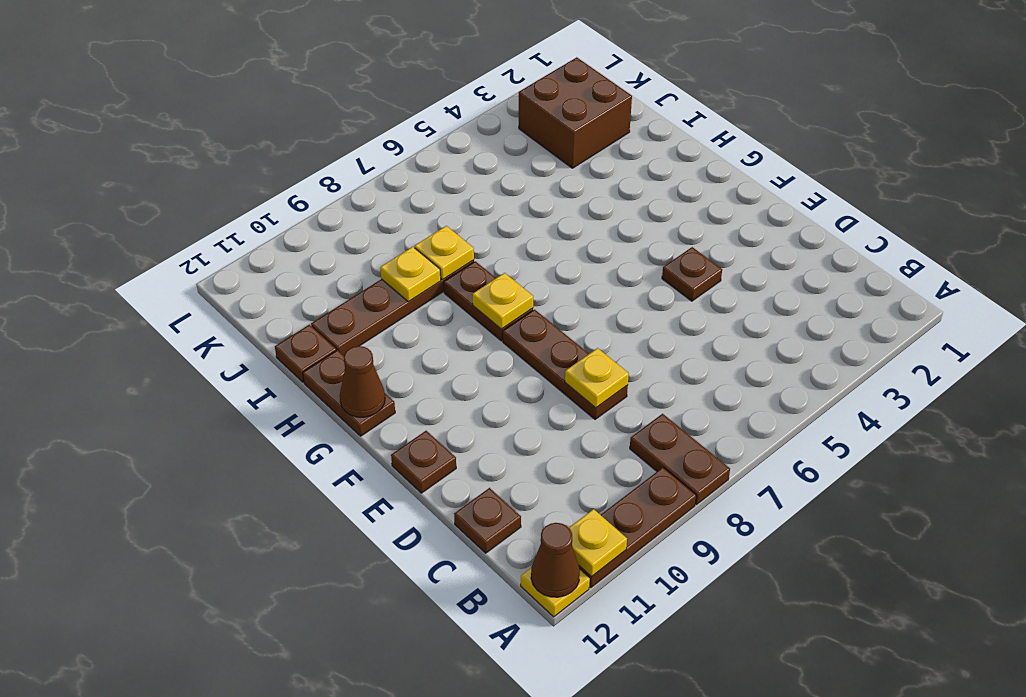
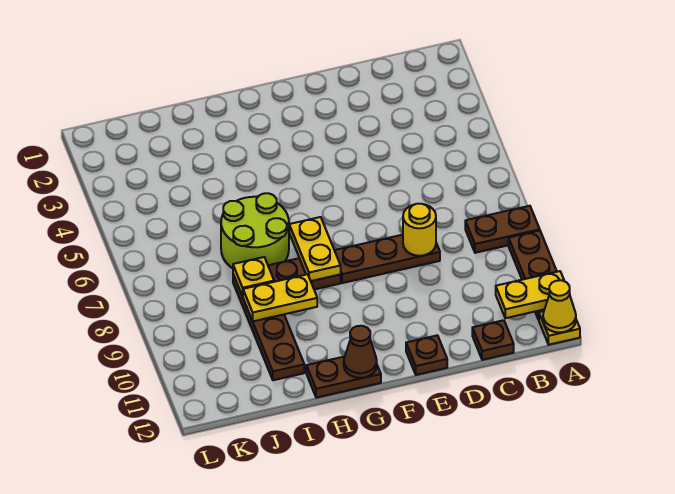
yellow 1x1 plate [569,509,627,577] -> yellow 1x2 plate [496,271,564,318]
brown 1x1 cone [531,523,580,597] -> yellow 1x1 cone [543,280,576,333]
yellow 1x1 plate [565,348,629,408] -> yellow 1x1 round brick [403,204,436,256]
brown 1x1 plate [662,247,722,301] -> none
yellow 1x1 plate [473,273,533,329] -> yellow 1x2 plate [289,217,341,281]
none -> lime 2x2 round brick [221,193,289,268]
yellow 1x1 plate [380,247,441,302] -> yellow 1x2 plate [243,274,317,321]
brown 1x1 plate [275,325,336,382] -> none
brown 2x2 brick [519,57,632,168] -> none

